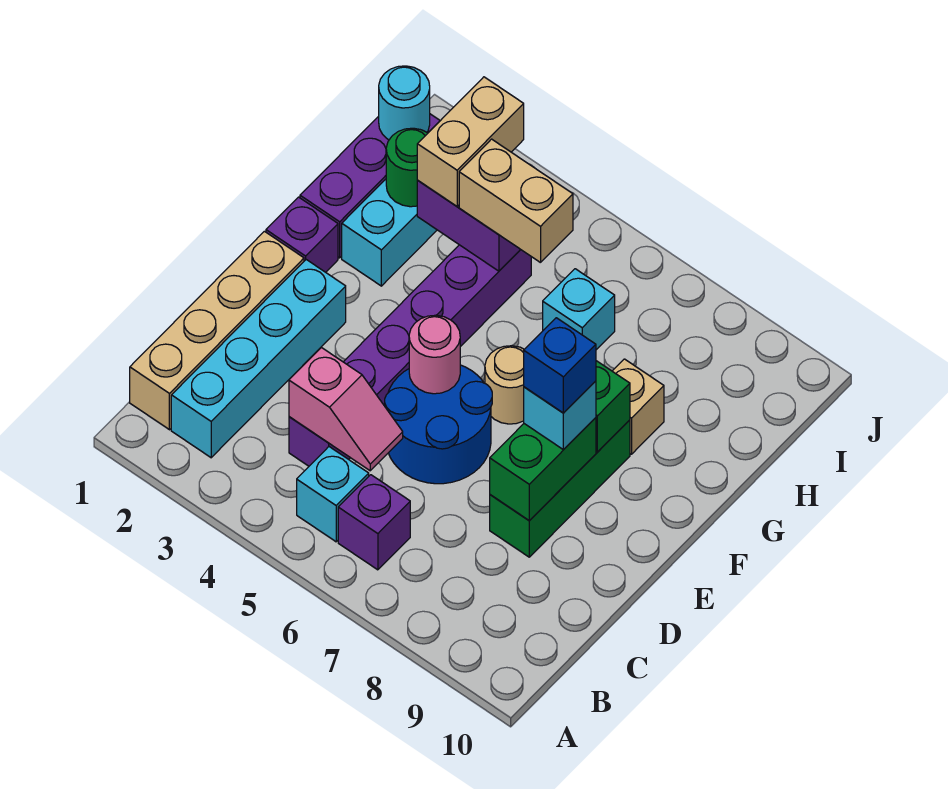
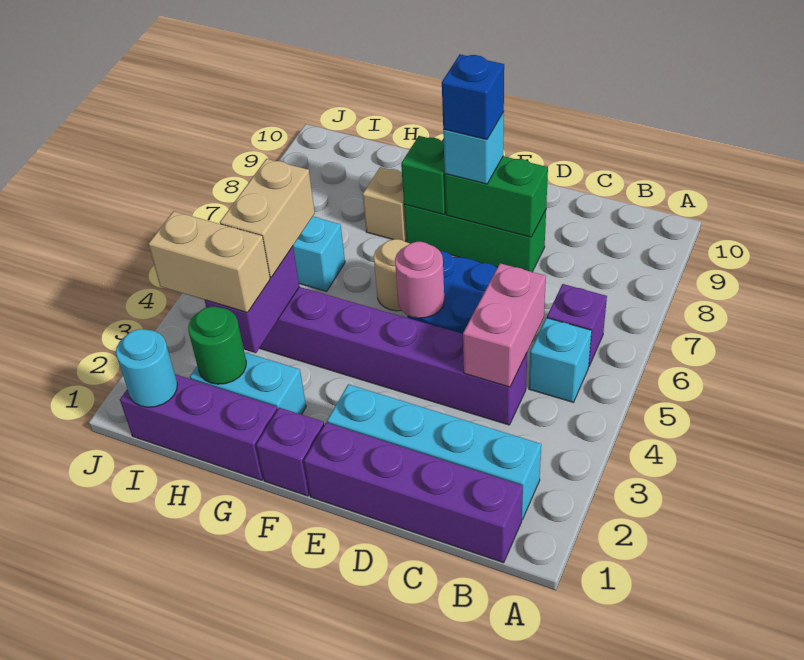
tan 1x4 brick [130,231,304,430] -> purple 1x4 brick [304,423,523,563]
pink 1x2 slope [289,348,403,471] -> pink 1x2 brick [463,263,546,387]

